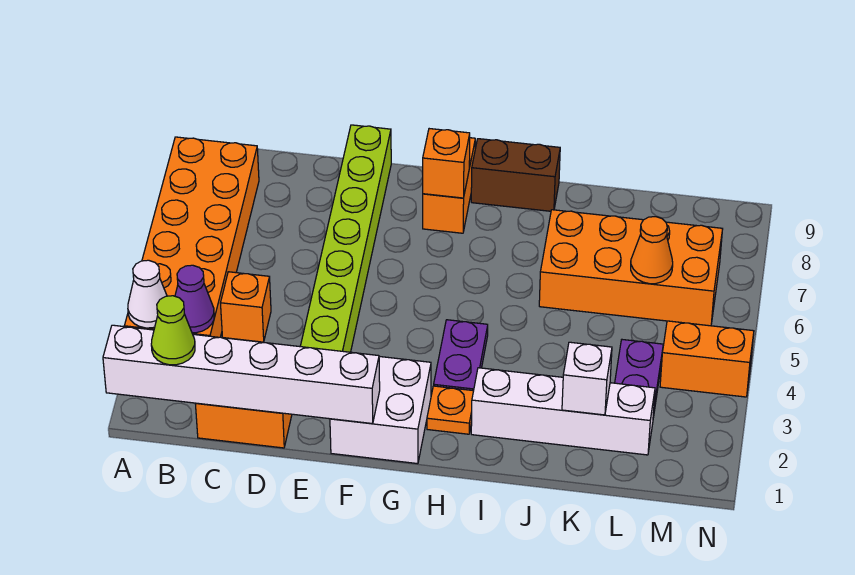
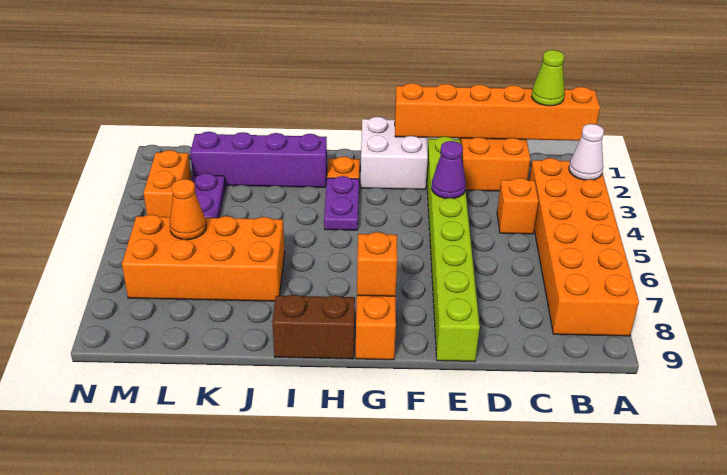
white 1x6 brick [103,325,380,424] -> orange 1x6 brick [395,83,600,141]
purple 1x1 cone [175,265,214,333] -> purple 1x1 cone moved to [431,141,466,198]
white 1x4 brick [471,368,655,455] -> purple 1x4 brick [190,132,327,187]
white 1x1 brick [562,342,612,415] -> none
orange 1x2 brick [660,321,754,397] -> orange 1x2 brick turned to [144,150,191,217]

